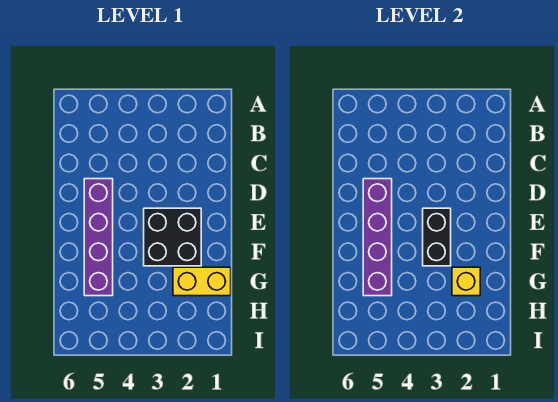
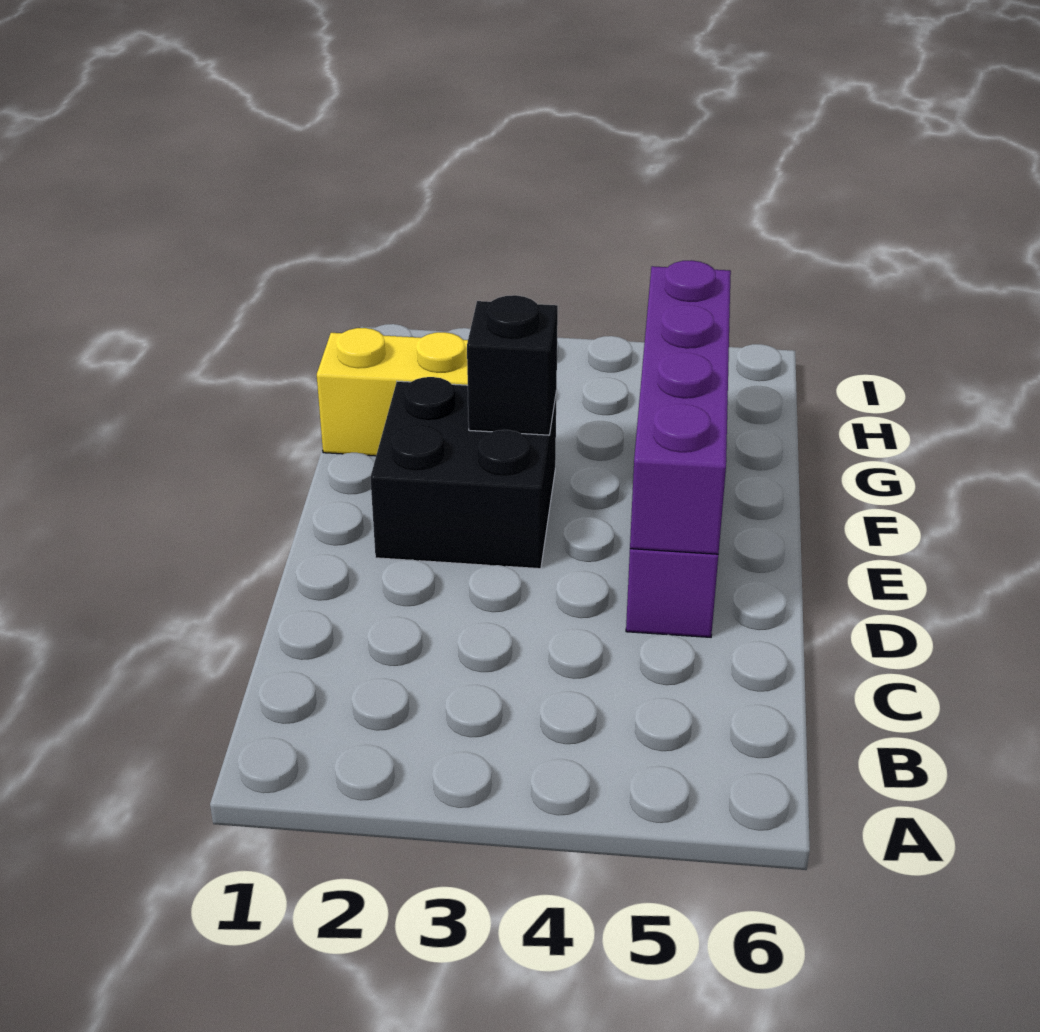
black 1x2 brick [423,208,451,266] -> black 1x1 brick [467,295,558,435]
yellow 1x1 brick [452,267,480,296] -> none

